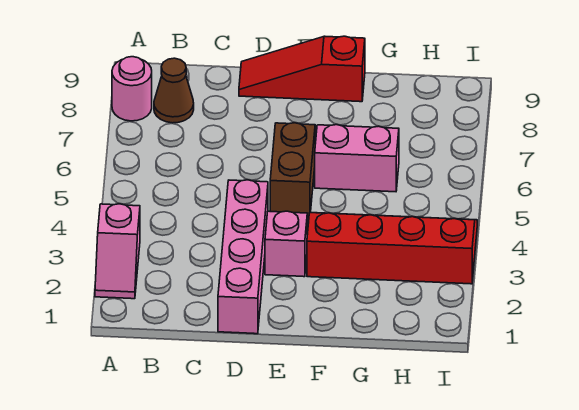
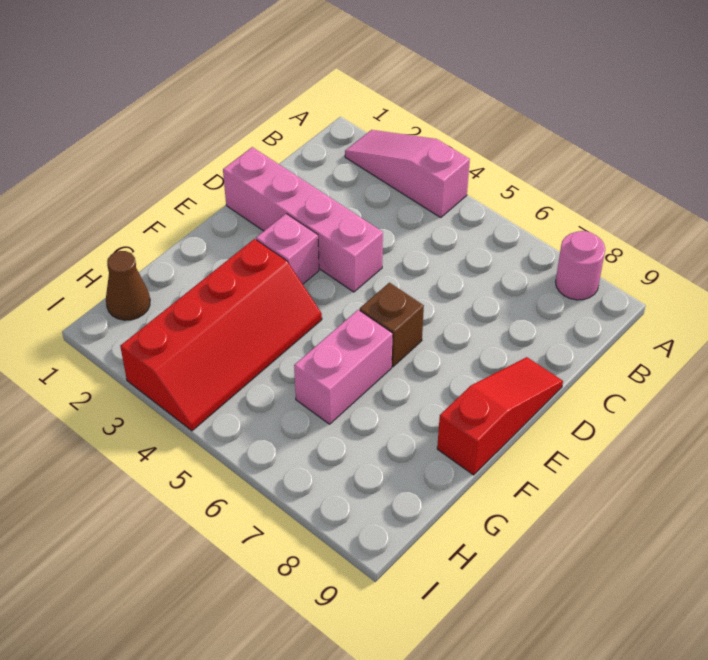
pink 1x2 slope [95,204,140,299] -> pink 1x3 slope [345,130,470,217]
brown 1x1 cone [154,58,194,123] -> brown 1x1 cone moved to [106,251,150,320]
brown 1x2 brick [270,123,315,218] -> brown 1x1 brick [360,283,424,367]

